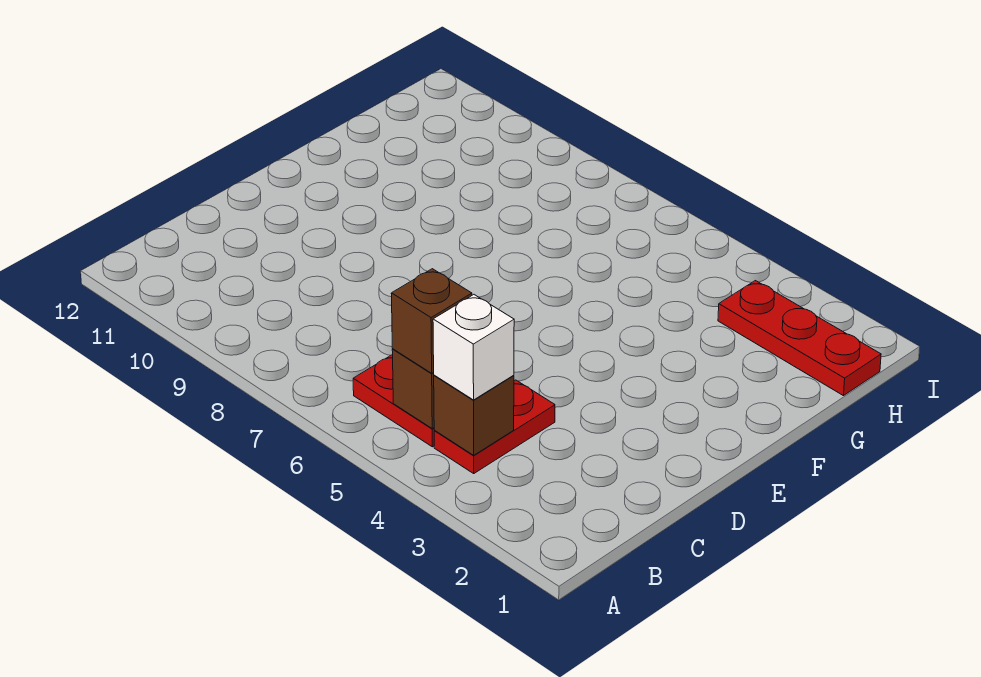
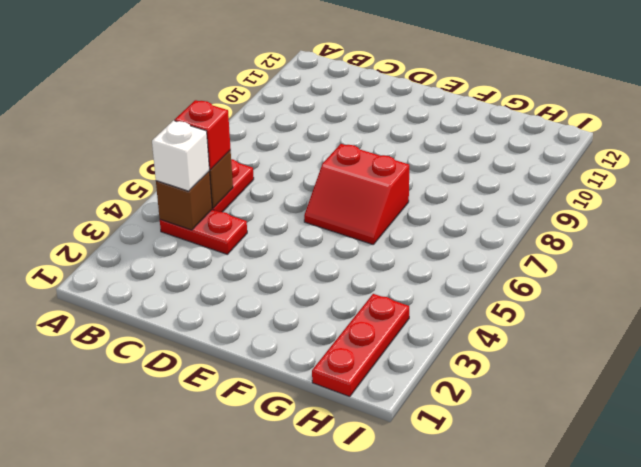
brown 1x1 brick [391,269,472,373] -> red 1x1 brick [175,100,231,170]
none -> red 2x2 slope [304,144,409,244]

